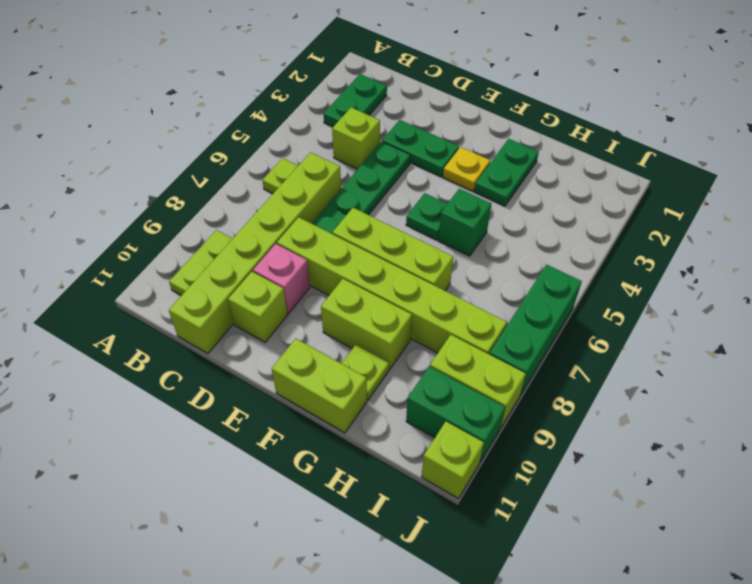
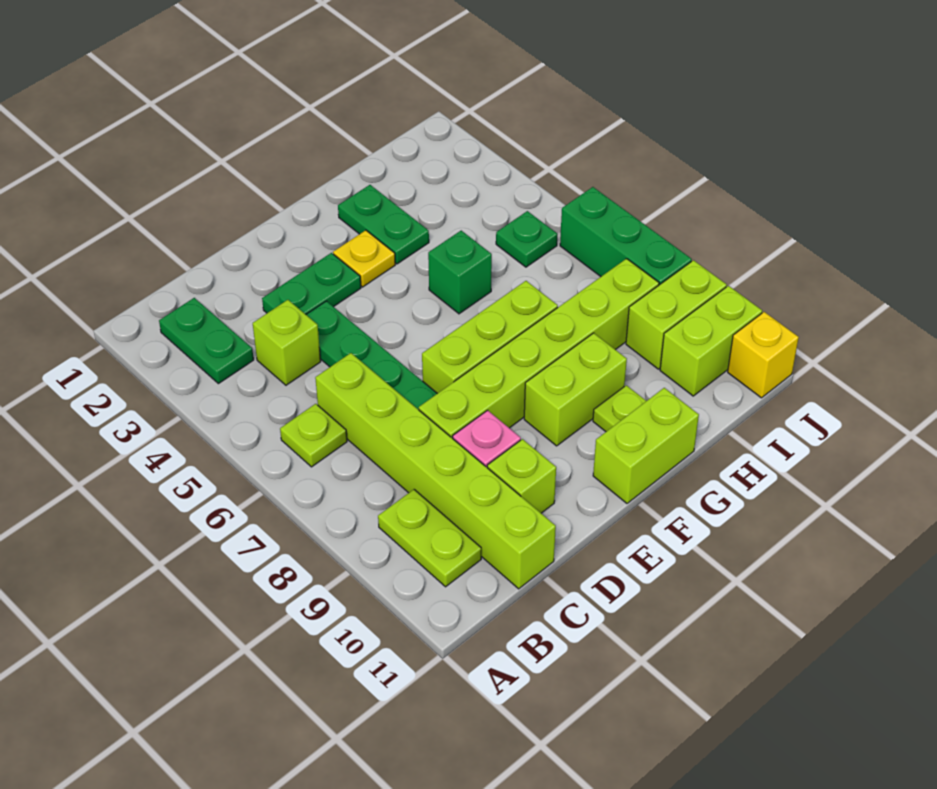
green 1x1 plate [406,193,447,240] -> green 1x1 plate moved to [496,211,558,267]
green 1x2 brick [406,366,505,463] -> lime 1x2 brick [660,286,762,396]
lime 1x1 brick [421,422,484,499] -> yellow 1x1 brick [728,312,799,398]

